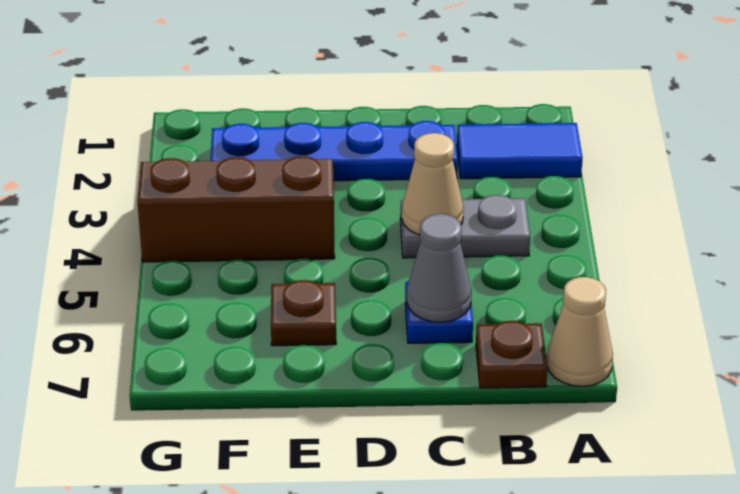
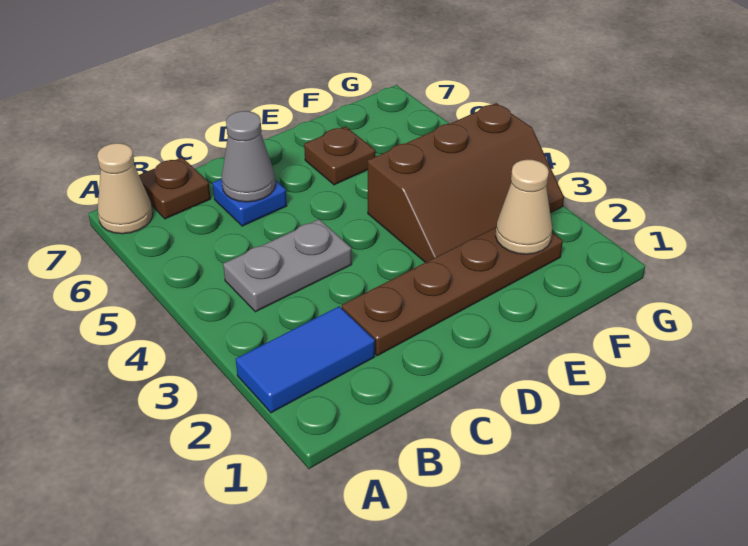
blue 1x4 plate [210,121,458,181] -> brown 1x4 plate [342,227,563,356]
tan 1x1 cone [402,133,464,235] -> tan 1x1 cone moved to [496,160,552,254]

